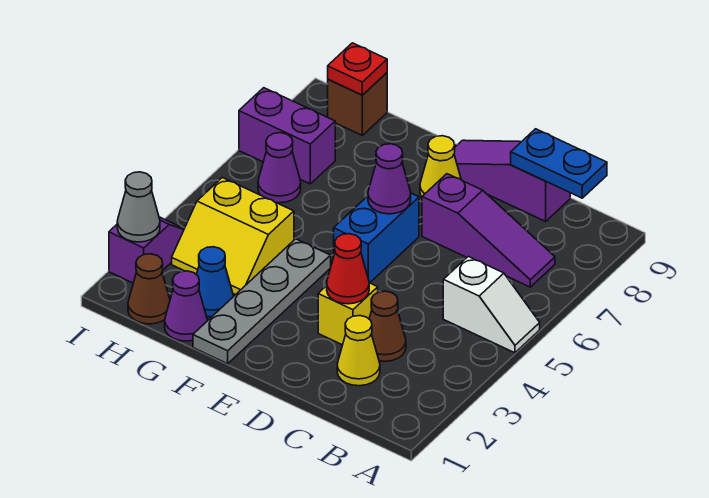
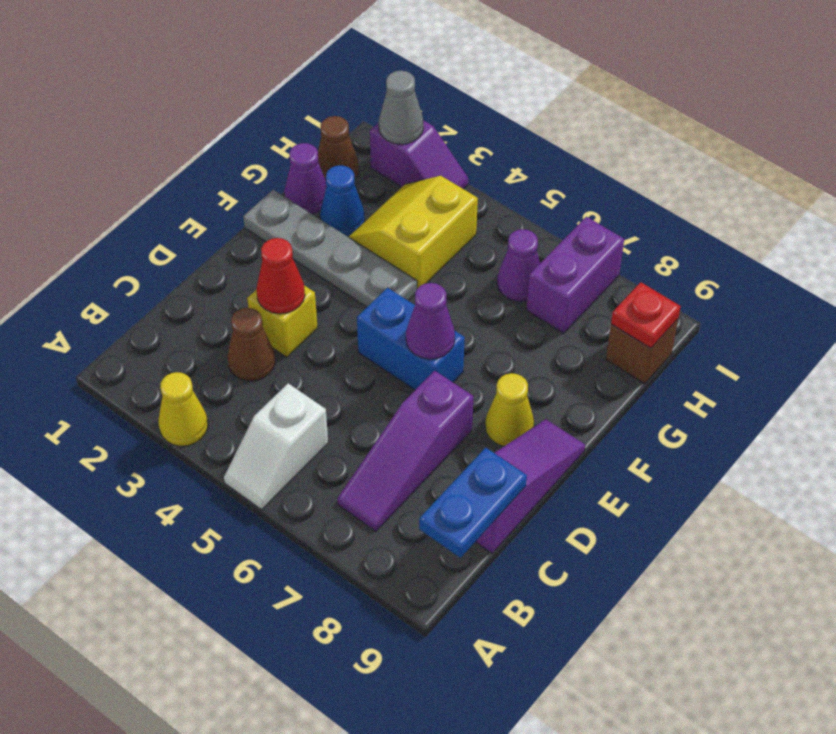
yellow 1x1 cone [337,316,380,386] -> yellow 1x1 cone moved to [159,372,208,446]

